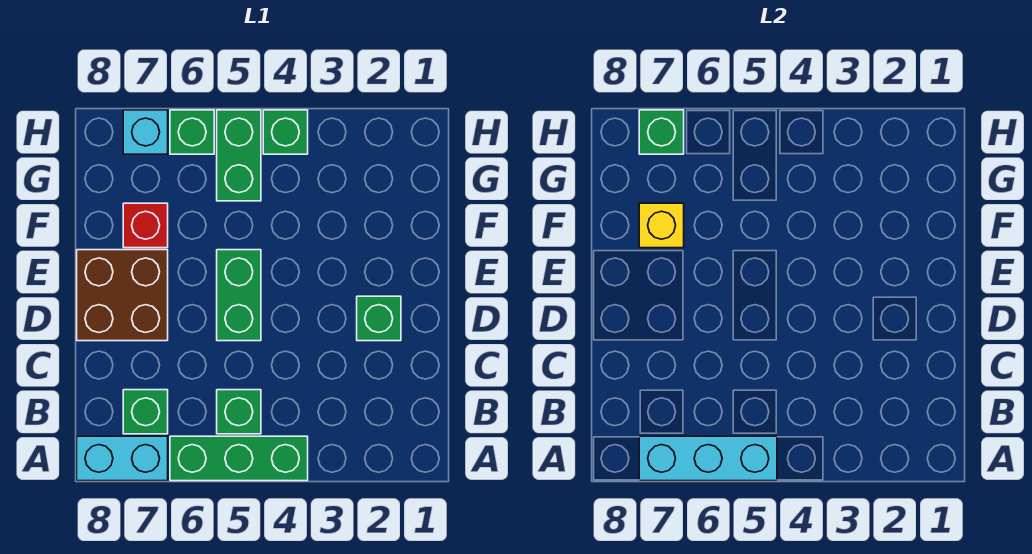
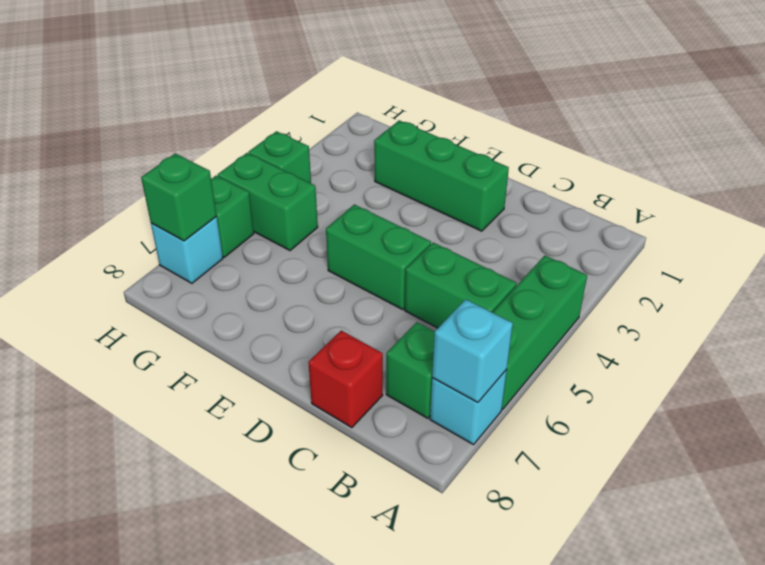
cyan 1x3 brick [639,436,777,481] -> cyan 1x1 brick [432,299,513,402]
cyan 1x2 brick [77,436,168,481] -> cyan 1x1 brick [430,370,507,445]
green 1x1 brick [217,390,261,434] -> green 1x2 brick [405,243,516,328]
green 1x1 brick [357,296,401,341] -> green 1x3 brick [374,120,509,231]
brown 2x2 brick [77,250,168,341] -> none
red 1x1 brick [123,203,168,248] -> red 1x1 brick moved to [308,331,383,428]
yellow 1x1 brick [639,203,684,248] -> none

